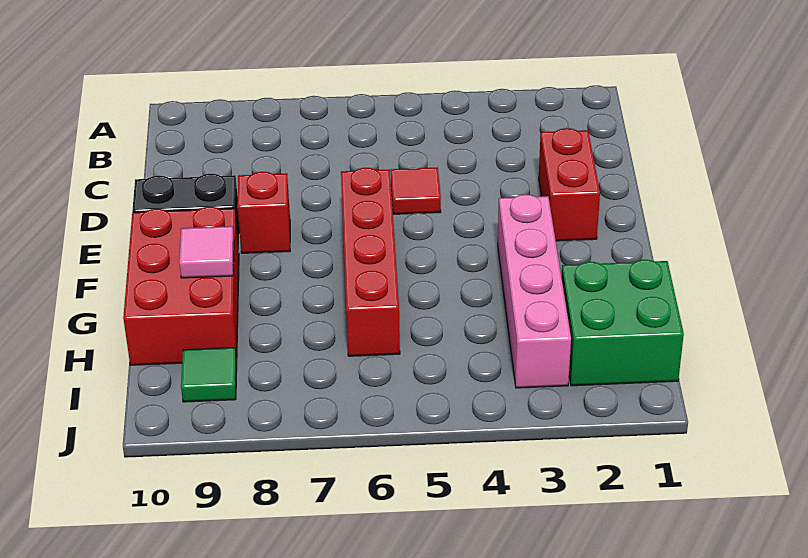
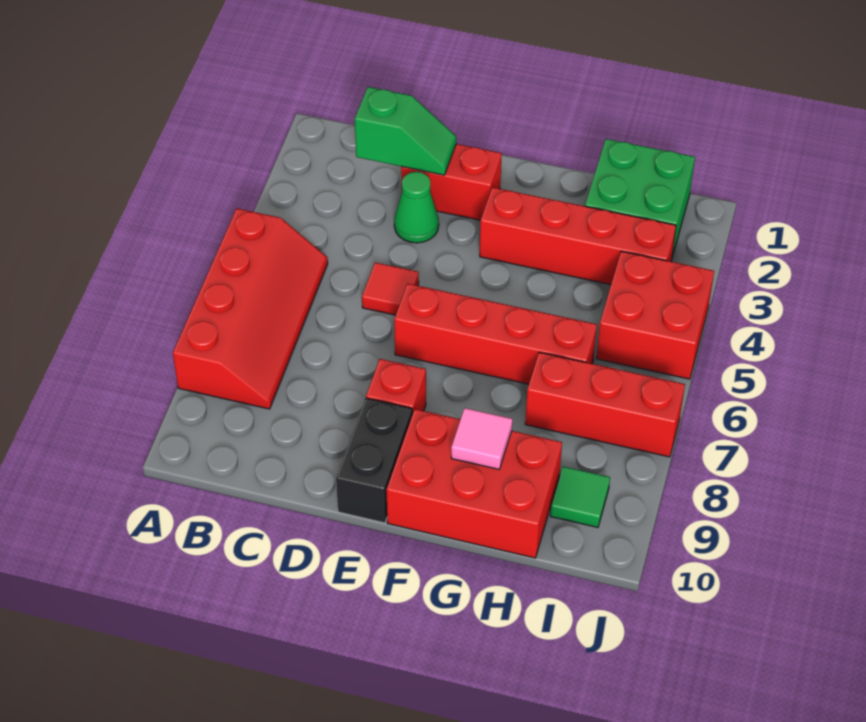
none -> red 2x4 slope [173,208,328,409]
none -> green 1x2 slope [355,87,456,175]
none -> green 1x1 cone [394,172,439,243]
pink 1x4 brick [498,194,571,388] -> red 1x4 brick [480,187,676,285]
none -> red 1x3 brick [525,352,685,457]
none -> red 2x2 brick [596,251,714,379]

